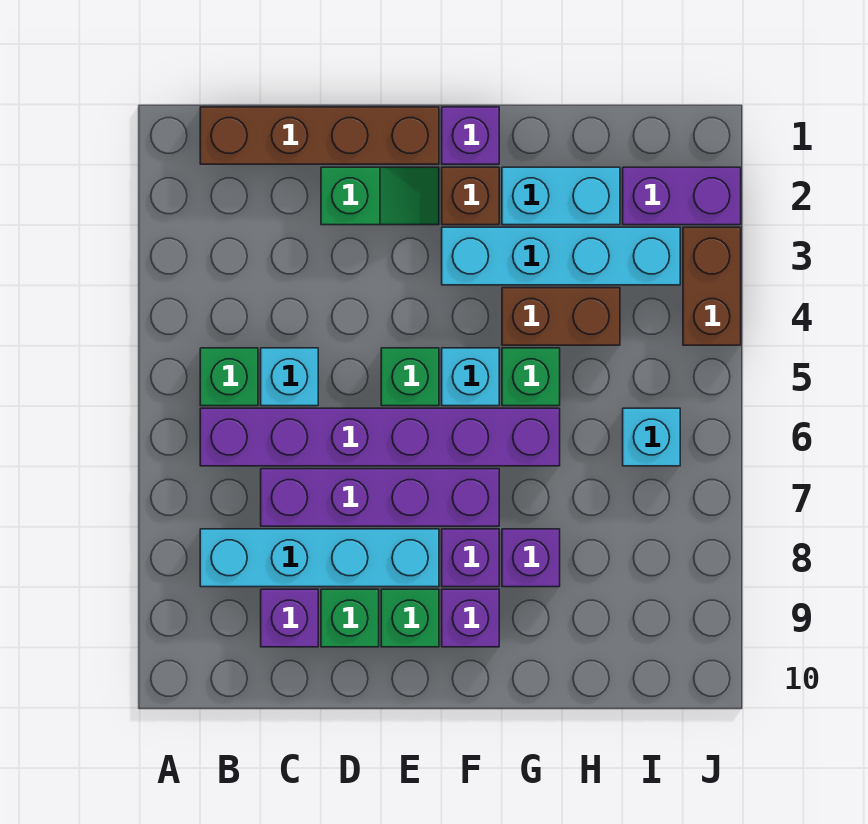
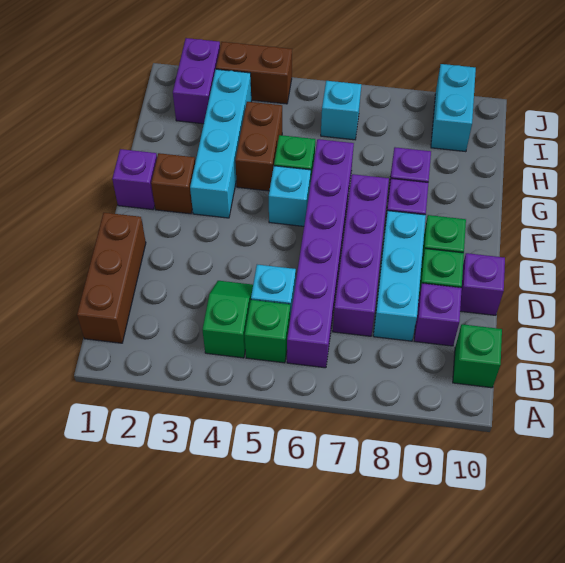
brown 1x4 brick [200,107,439,164] -> brown 1x3 brick [77,213,146,343]
cyan 1x4 brick [200,529,439,587] -> cyan 1x3 brick [373,211,426,341]
green 1x2 slope [321,167,439,225] -> green 1x2 slope moved to [202,281,253,358]
green 1x1 brick [381,348,439,406] -> green 1x1 brick moved to [453,324,502,388]
purple 1x1 brick [442,589,499,647] -> purple 1x1 brick moved to [460,253,505,315]
cyan 1x2 brick [502,167,620,225] -> cyan 1x2 brick moved to [431,64,476,152]

